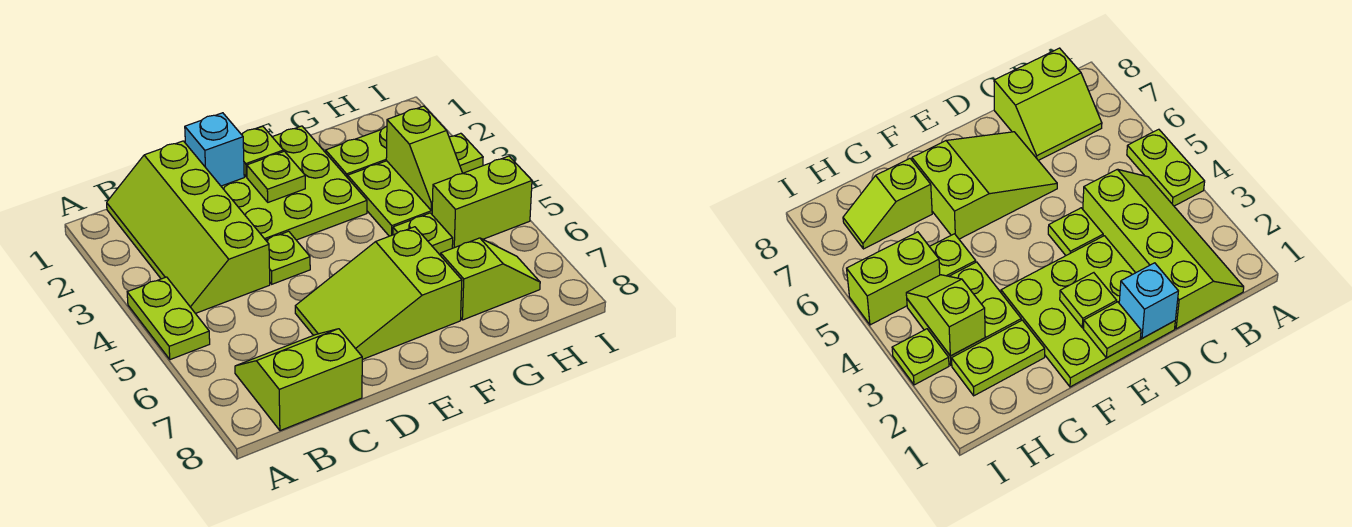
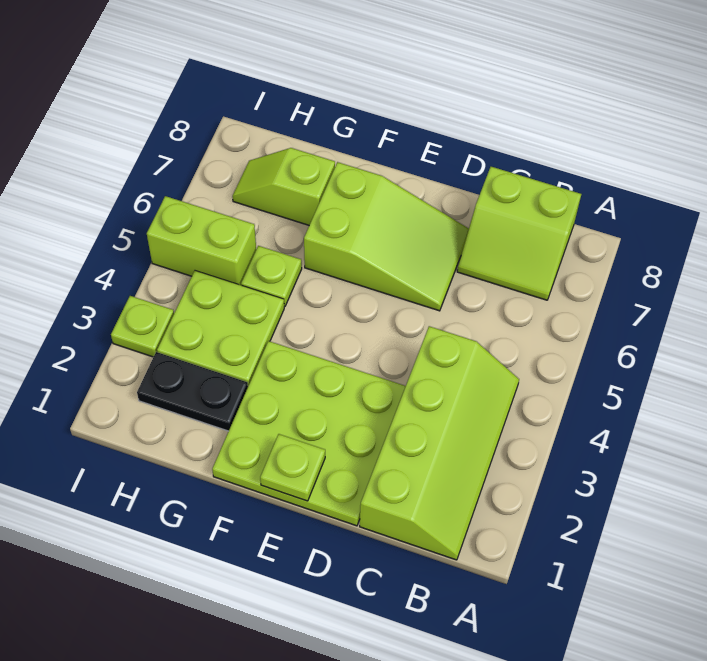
lime 1x2 plate [127,277,210,360] -> none
cyan 1x1 brick [185,113,244,186] -> none
lime 1x1 plate [266,231,310,284] -> none
lime 1x1 plate [247,151,305,202] -> none
lime 1x2 plate [326,126,387,178] -> black 1x2 plate [137,352,248,431]
lime 1x2 slope [386,106,462,210] -> none

